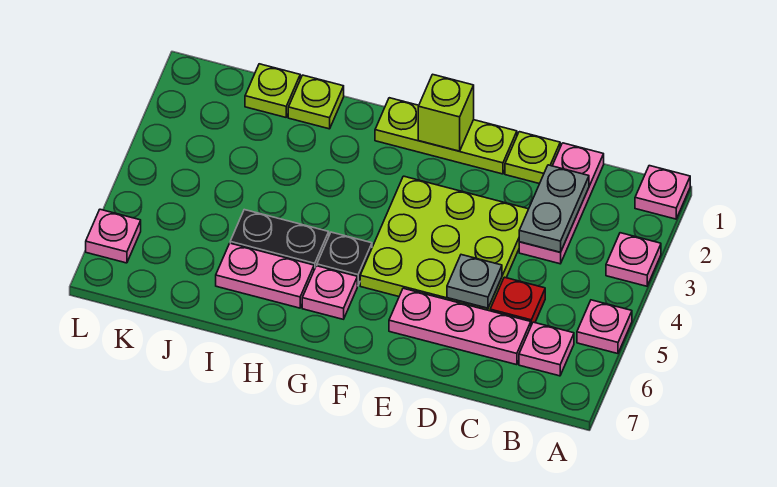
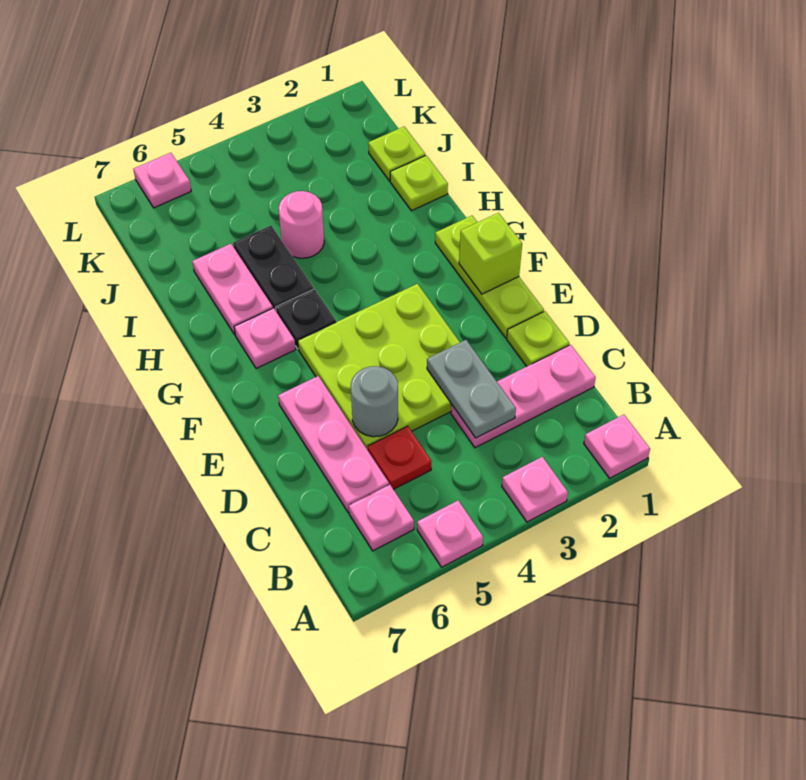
grey 1x2 plate [519,165,589,252] -> grey 1x2 plate turned to [427,340,516,438]
grey 1x1 plate [447,255,502,308] -> grey 1x1 round brick [351,366,398,437]
none -> pink 1x1 round brick [279,191,324,258]

